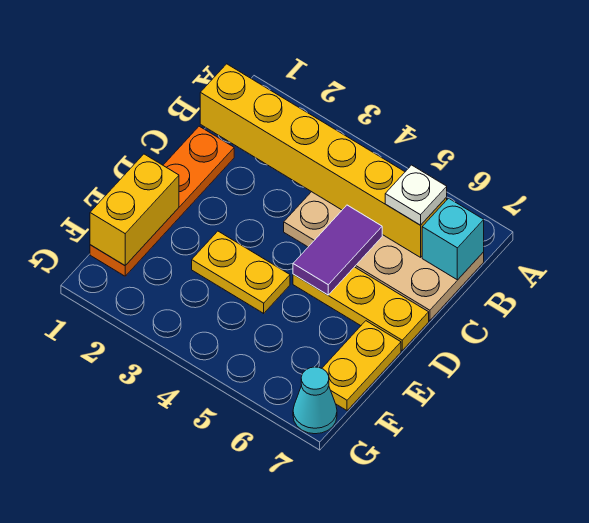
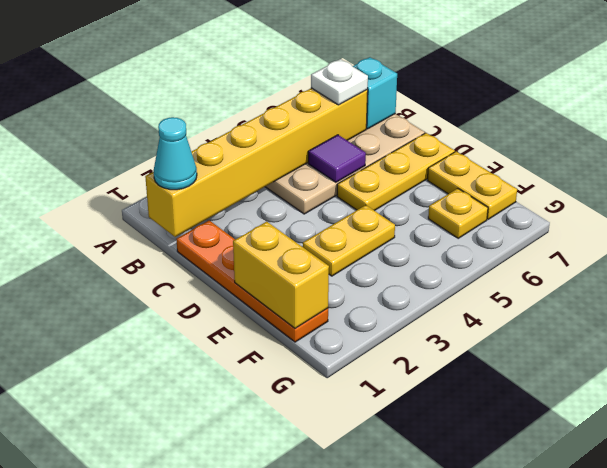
purple 1x2 tile [293,205,382,295] -> purple 1x1 tile [308,135,366,182]
none -> yellow 1x1 plate [428,188,488,238]
cyan 1x1 cone [293,367,337,434] -> cyan 1x1 cone moved to [154,117,197,190]

